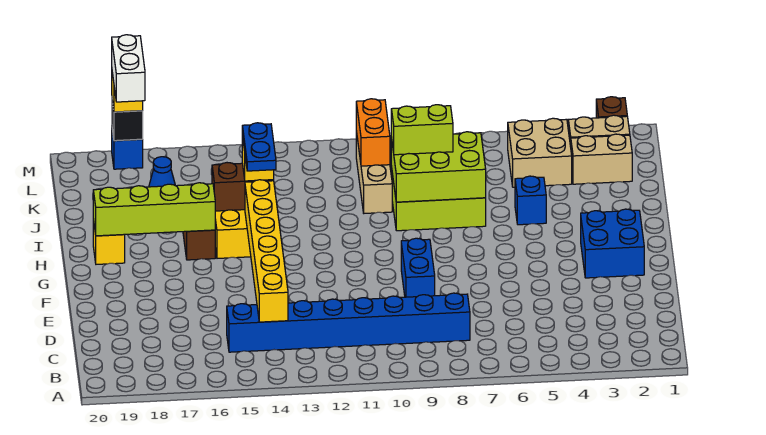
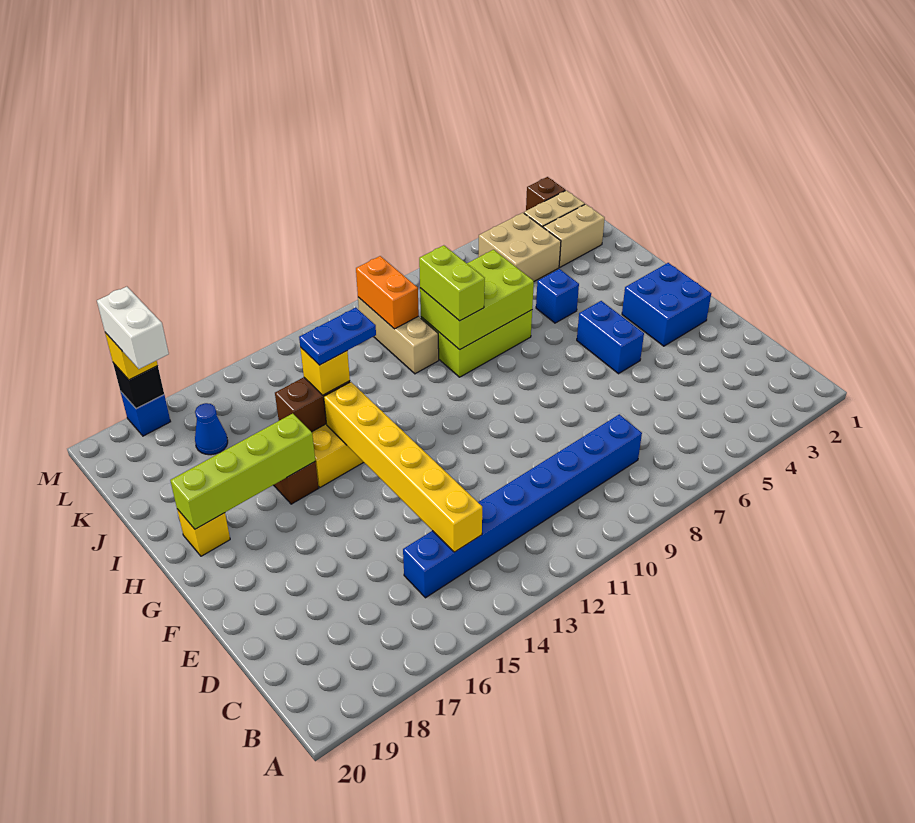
blue 1x2 brick [401,238,435,297] -> blue 1x2 brick moved to [577,301,644,374]
blue 1x2 plate [242,123,276,171] -> blue 1x2 plate turned to [299,308,376,365]
lime 1x2 brick [391,105,453,155] -> lime 1x2 brick turned to [419,245,485,321]

